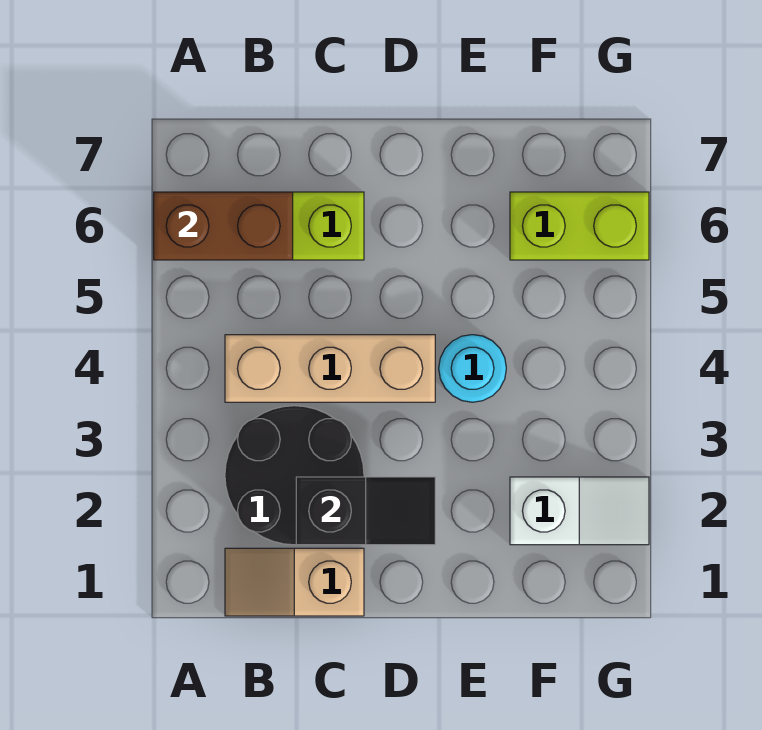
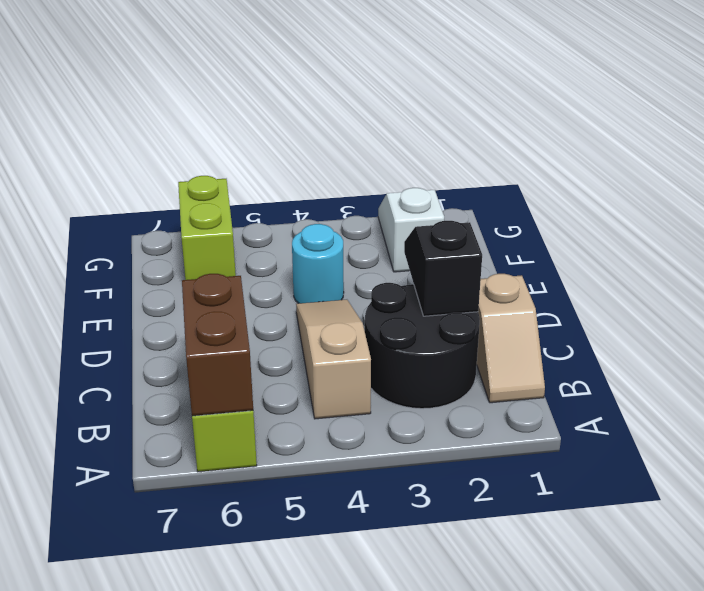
tan 1x3 brick [225,335,435,402] -> tan 1x3 slope [296,300,371,419]

